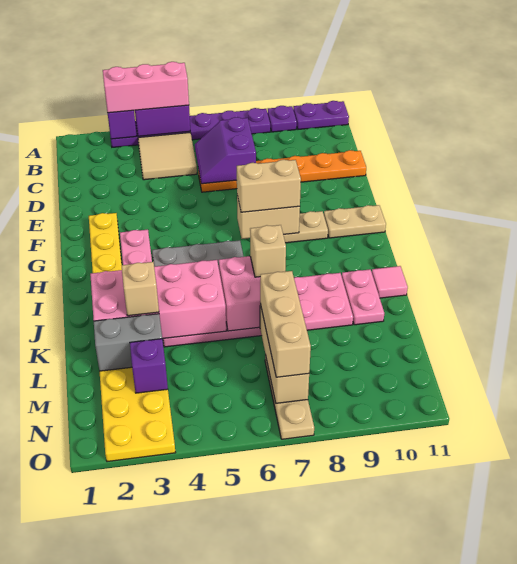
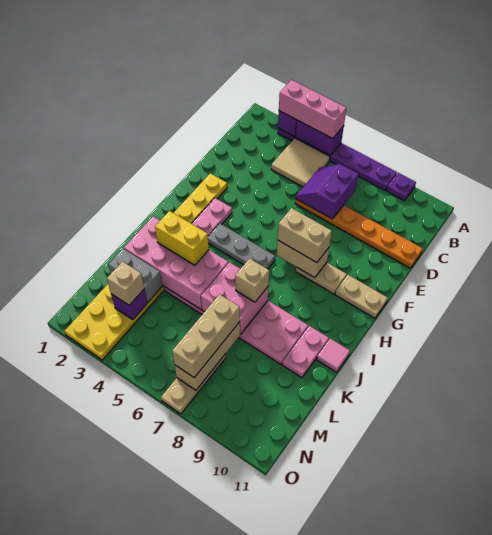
purple 1x2 plate [293,101,349,129] -> none
none -> yellow 1x2 brick [155,211,209,265]
tan 1x1 brick [122,262,159,316] -> tan 1x1 brick moved to [107,262,144,305]

